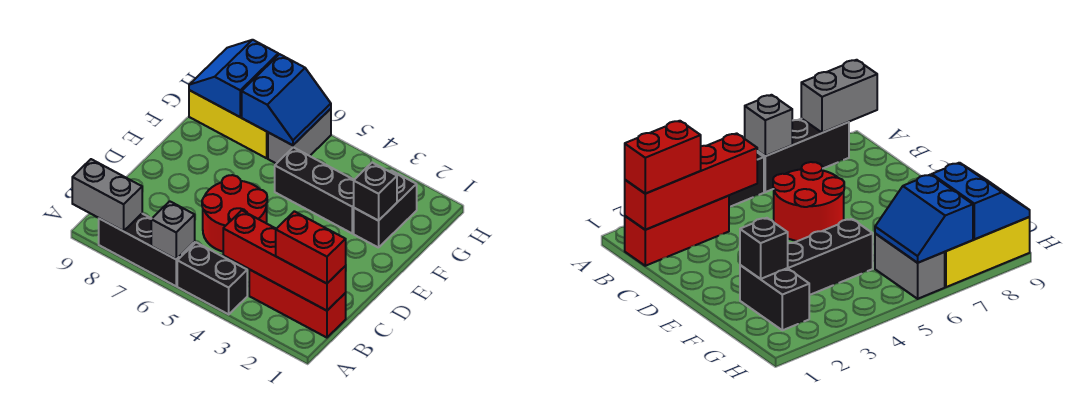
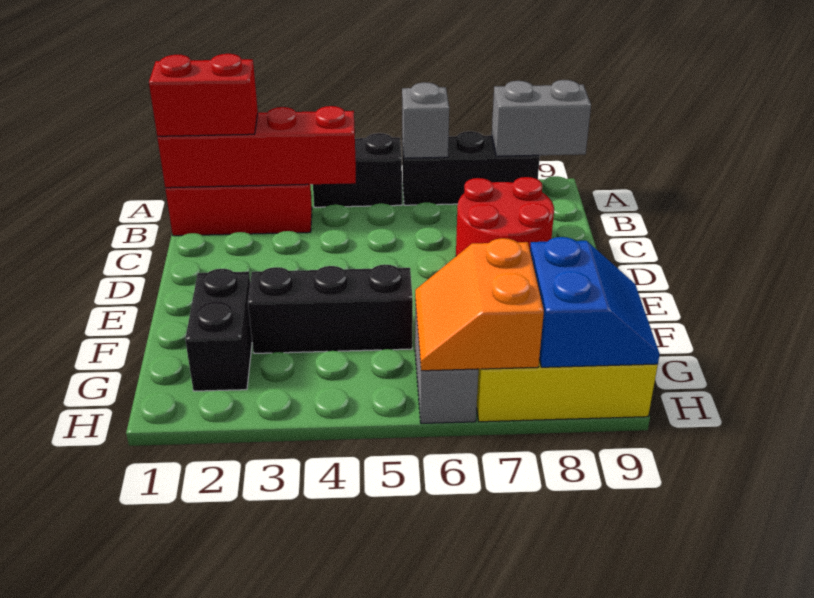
red 2x2 round brick [202,175,267,252] -> red 2x2 round brick moved to [456,177,554,256]
black 1x1 brick [354,163,397,221] -> none
blue 2x2 slope [242,54,331,145] -> orange 2x2 slope [415,238,544,371]

